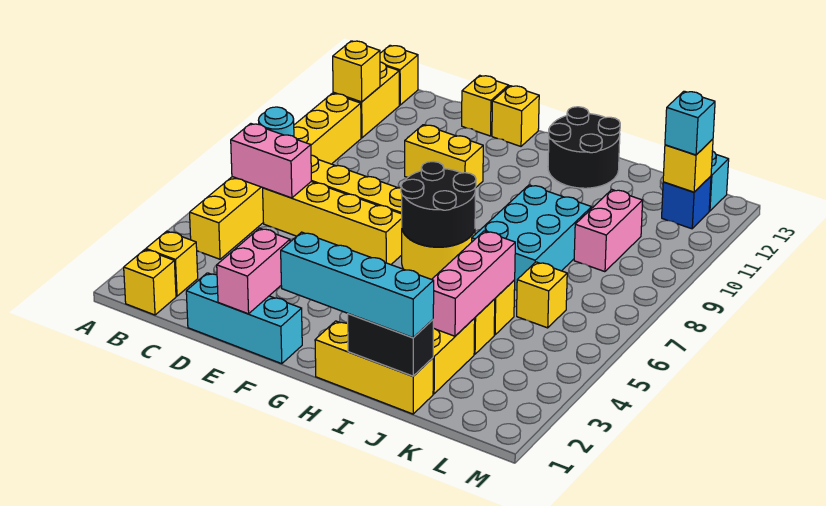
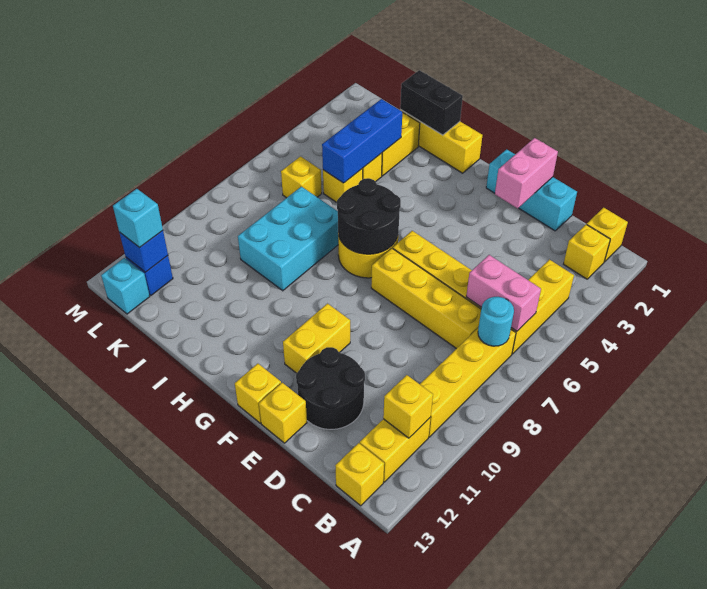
yellow 1x2 brick [405,125,483,188] -> yellow 1x2 brick turned to [283,304,350,373]
cyan 1x4 brick [281,232,434,338] -> none
black 2x2 round brick [548,107,620,188] -> black 2x2 round brick moved to [296,347,365,429]
pink 1x3 brick [432,231,515,336] -> blue 1x3 brick [322,99,402,183]
pink 1x2 brick [574,190,643,272] -> none
yellow 1x1 brick [663,139,713,192] -> blue 1x1 brick [119,231,168,272]

